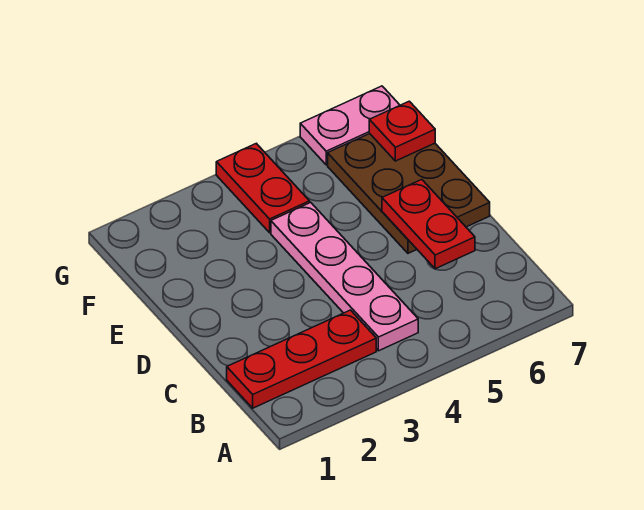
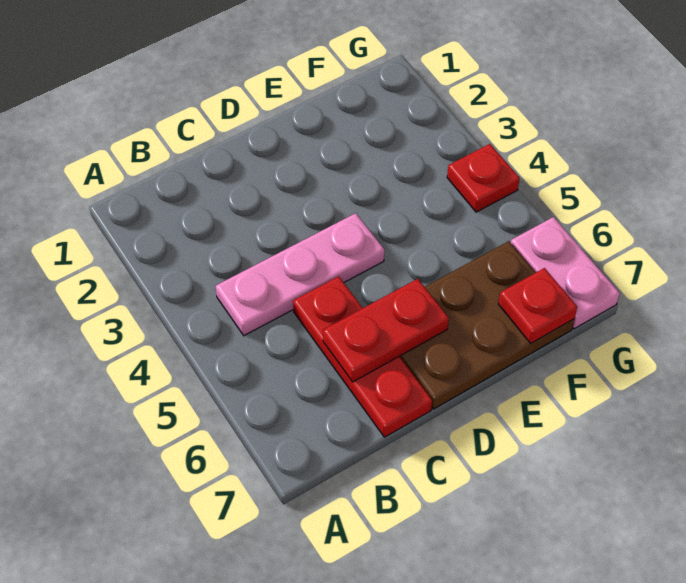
red 1x3 plate [227,310,376,408] -> red 1x3 plate moved to [293,276,432,437]
pink 1x4 plate [271,202,418,351] -> pink 1x3 plate [215,213,384,336]
red 1x2 plate [216,143,310,233] -> red 1x1 plate [447,144,520,212]

